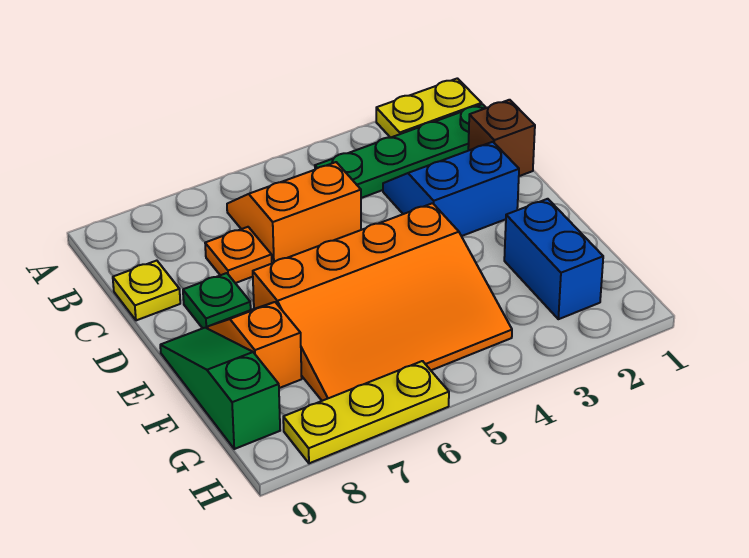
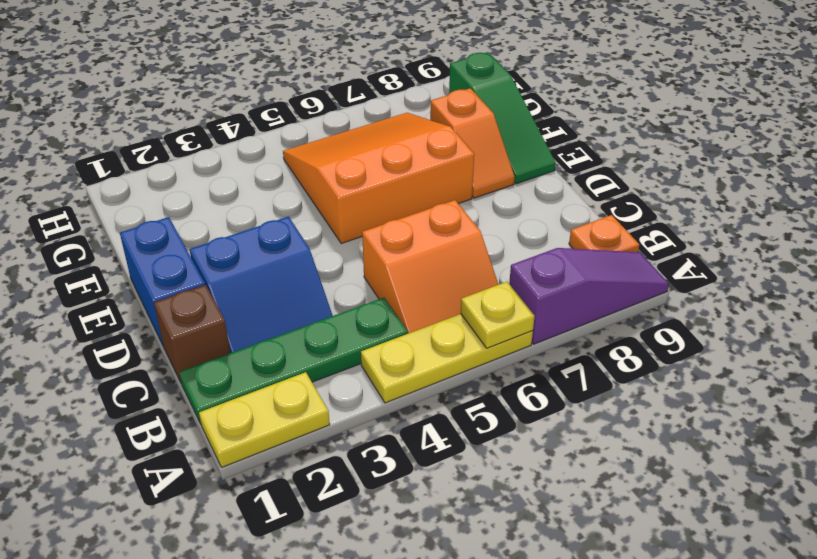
none -> purple 1x3 slope [509,248,669,344]
orange 1x1 plate [205,227,272,283] -> orange 1x1 plate moved to [569,215,639,252]
yellow 1x1 plate [113,261,180,320] -> yellow 1x1 plate moved to [461,282,535,348]
green 1x1 plate [183,273,251,329] -> none
orange 3x4 slope [253,203,512,401] -> orange 3x3 slope [283,113,474,243]
blue 1x2 brick [504,199,603,319] -> blue 1x2 brick moved to [120,217,205,345]
yellow 1x3 plate [283,361,449,463] -> yellow 1x3 plate moved to [361,314,533,403]

